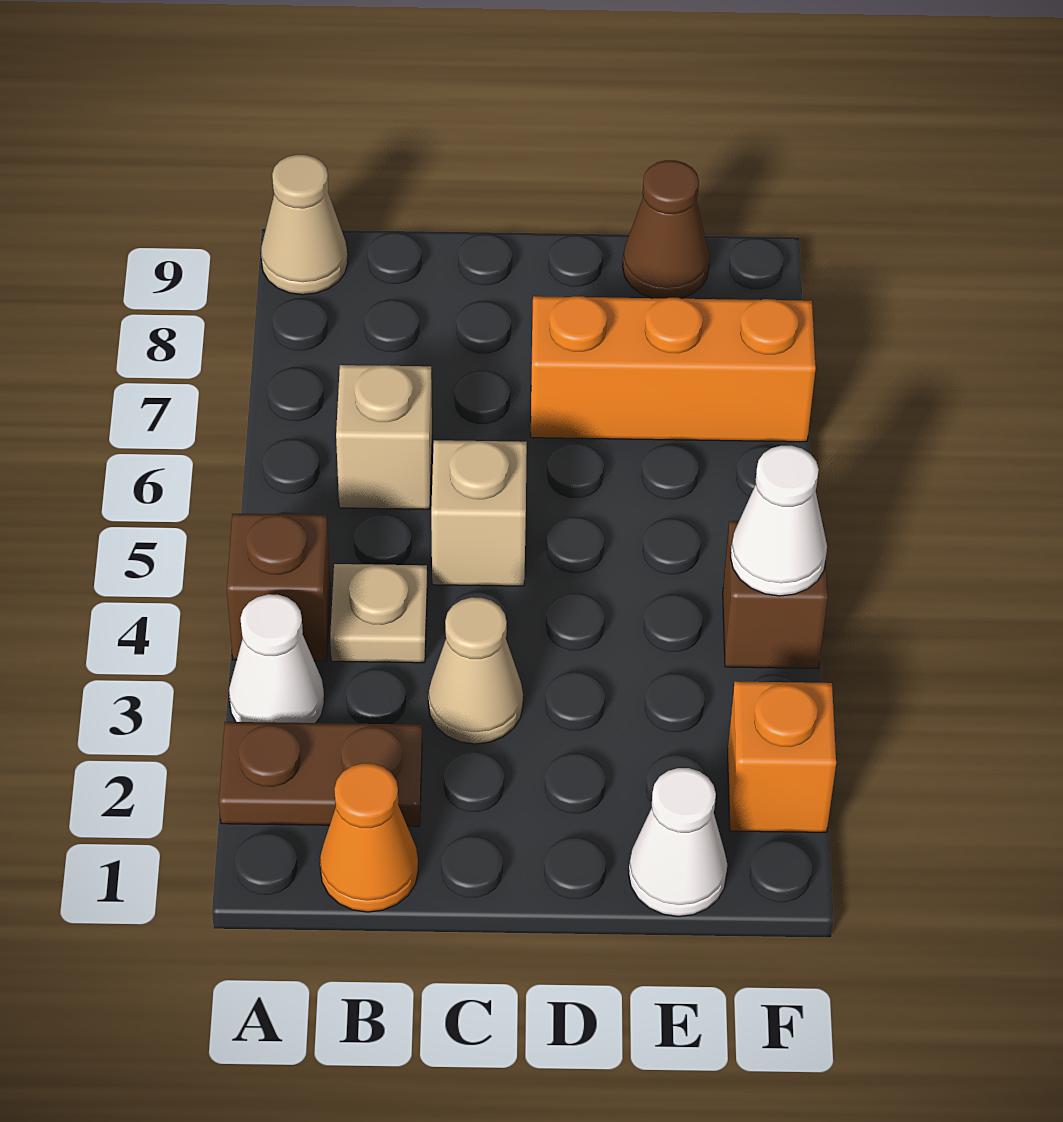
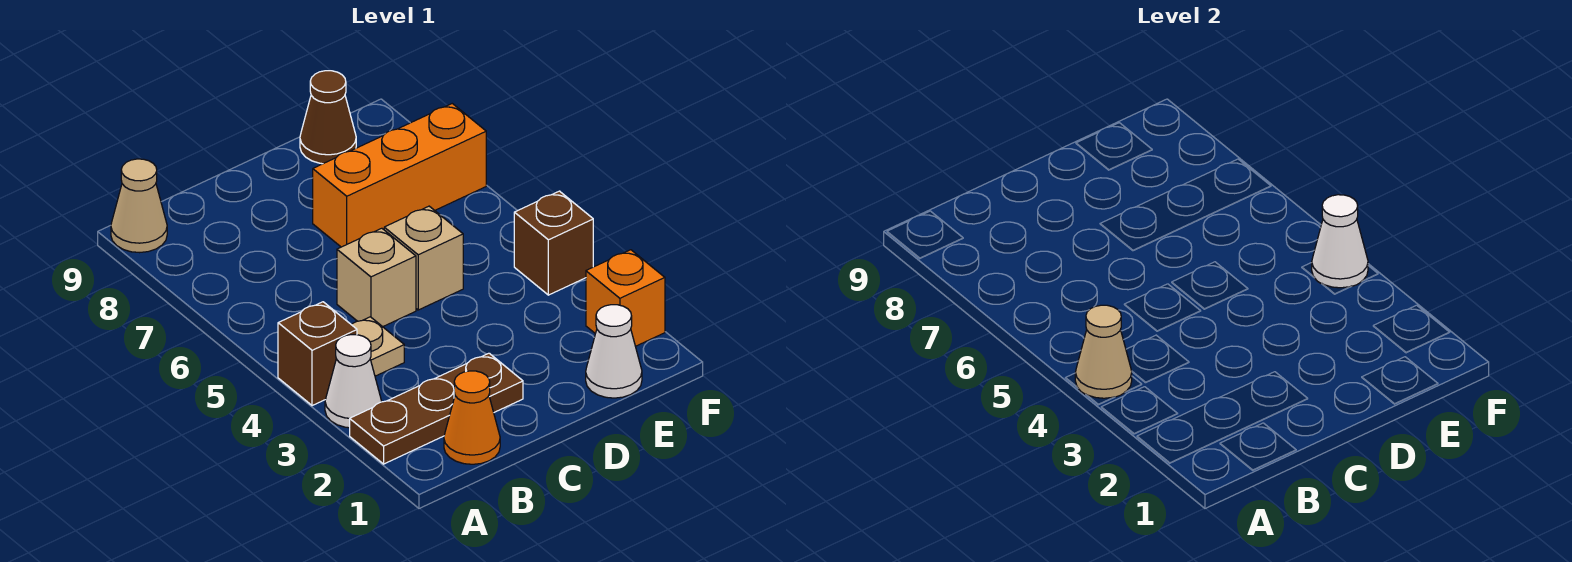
brown 1x2 plate [219,722,422,827] -> brown 1x3 plate [350,353,523,464]
tan 1x1 brick [336,365,432,509] -> tan 1x1 brick moved to [384,206,463,310]
tan 1x1 cone [428,597,523,744] -> tan 1x1 cone moved to [1075,305,1132,398]

